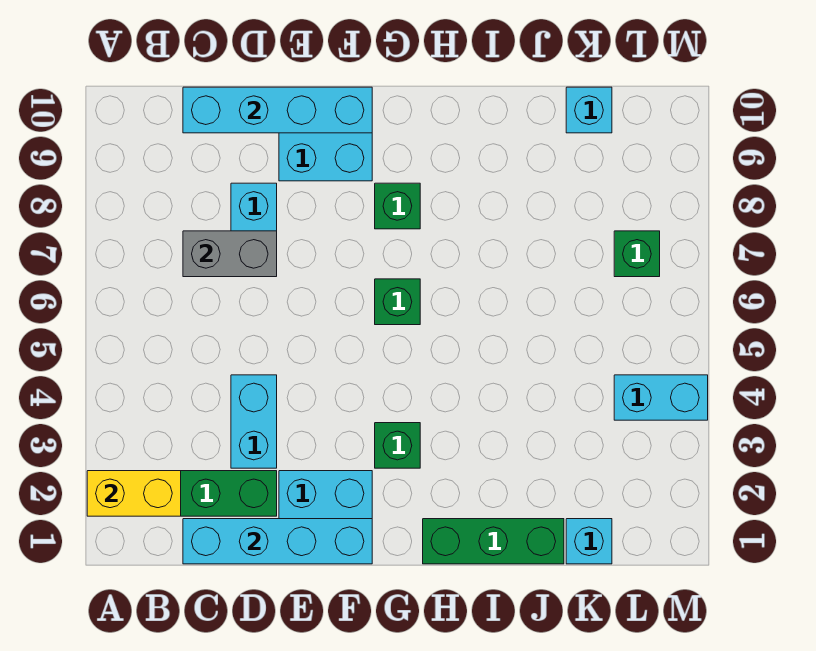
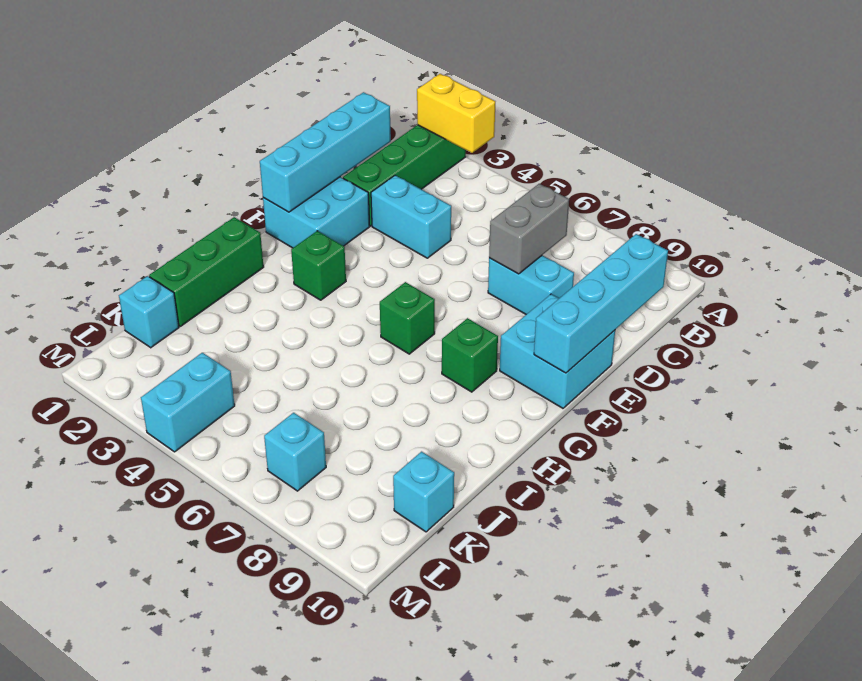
yellow 1x2 brick [87,471,181,516] -> yellow 1x2 brick turned to [417,74,495,153]
green 1x1 brick [614,231,660,277] -> cyan 1x1 brick [264,413,326,491]

